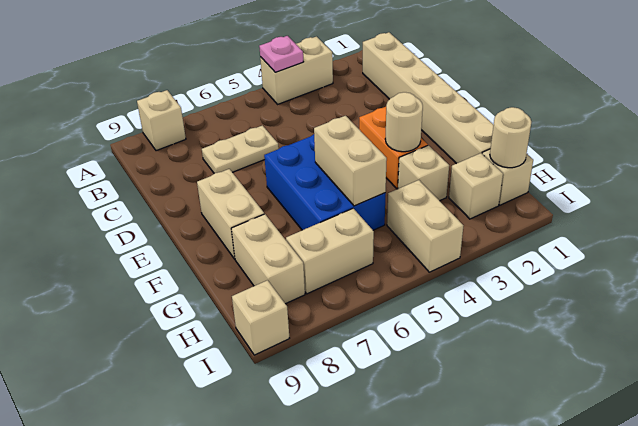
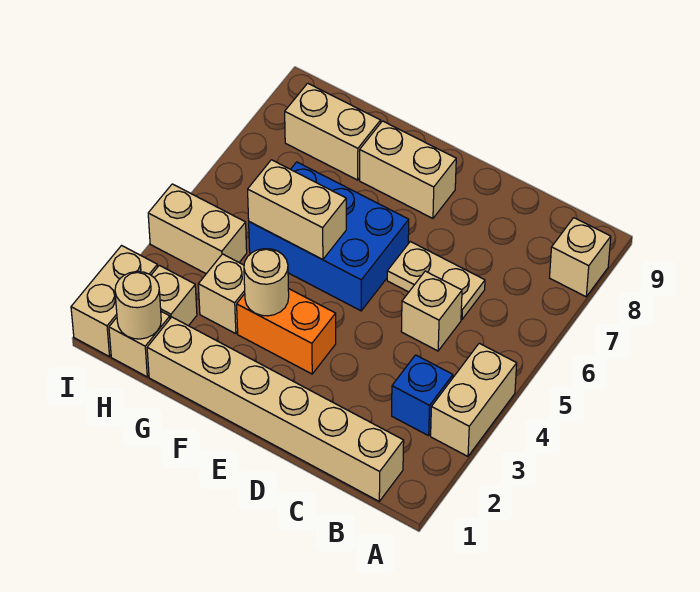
pink 1x1 plate [259,36,303,72] -> none
none -> blue 1x1 brick [392,355,453,436]
tan 1x2 plate [202,125,279,174] -> tan 1x2 plate turned to [387,242,485,319]
tan 1x2 brick [286,208,374,294] -> tan 1x2 brick moved to [71,246,158,357]
tan 1x1 brick [232,280,289,355] -> tan 1x1 brick moved to [401,271,462,351]

